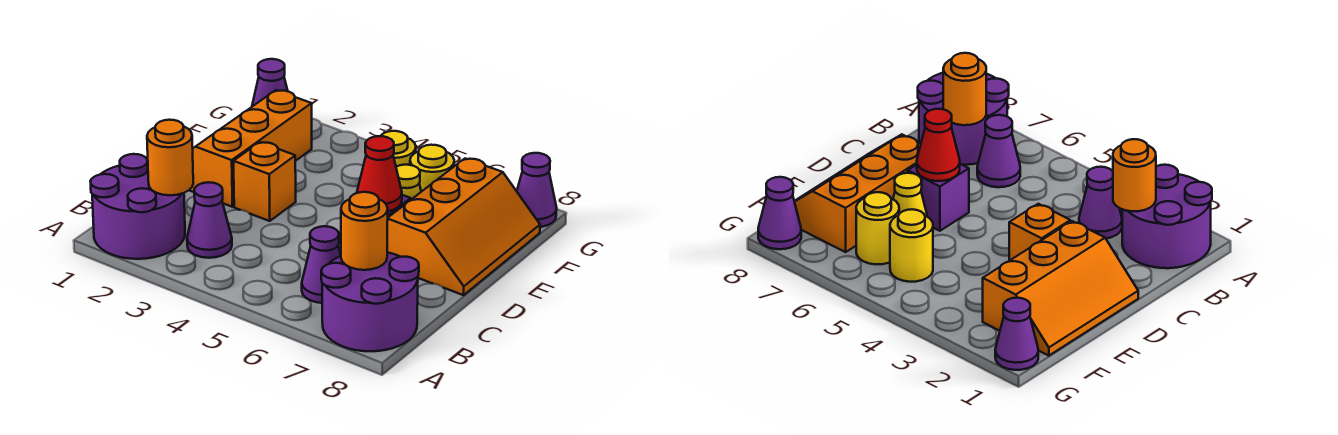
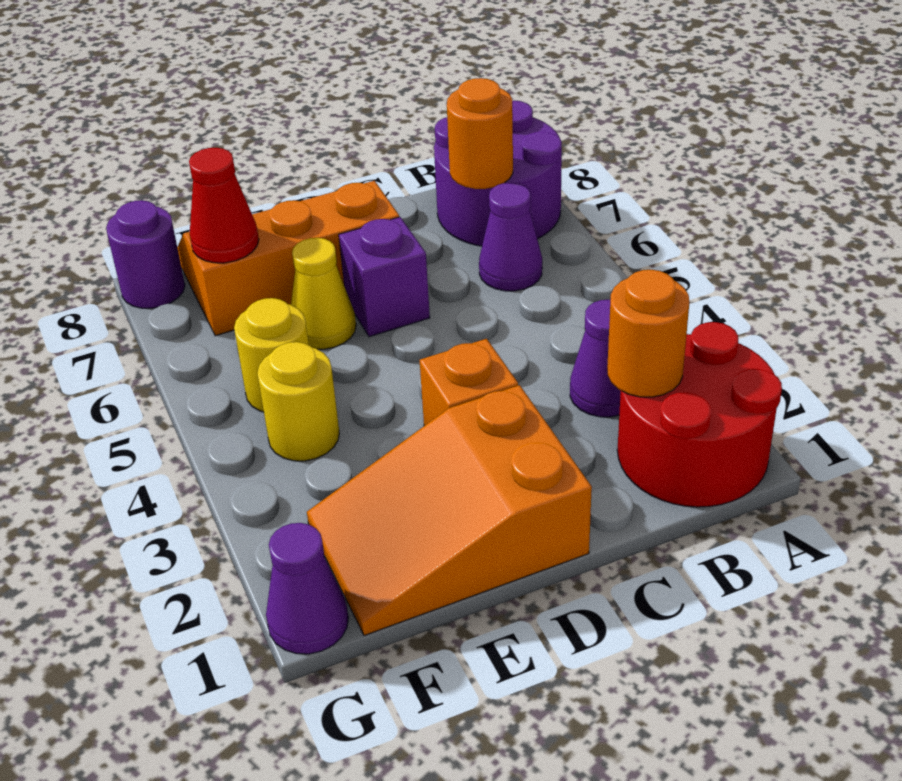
purple 2x2 round brick [90,154,185,259] -> red 2x2 round brick [617,322,782,507]
orange 2x3 slope [189,90,312,207] -> orange 2x3 slope turned to [307,385,592,636]
red 1x1 cone [357,136,402,211] -> red 1x1 cone moved to [189,148,259,263]
yellow 1x1 round brick [410,145,454,192] -> yellow 1x1 round brick moved to [257,342,339,461]
purple 1x1 cone [517,153,557,227] -> purple 1x1 round brick [106,200,185,308]

